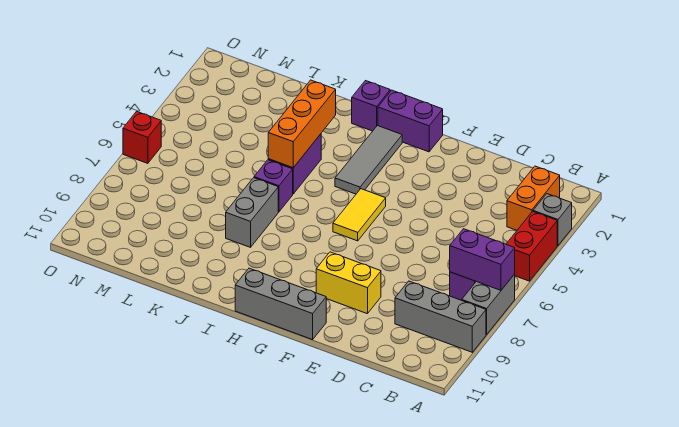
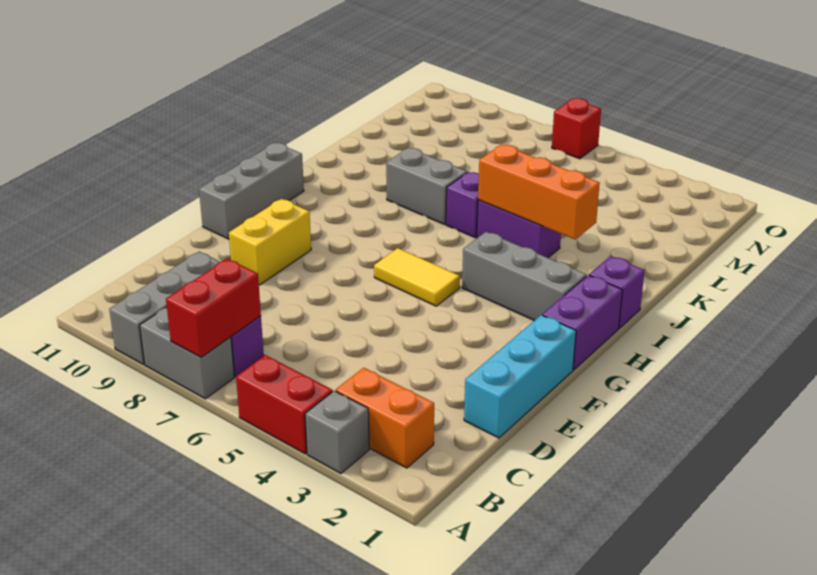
purple 1x2 brick [450,229,515,290] -> red 1x2 brick [166,259,261,357]
none -> cyan 1x3 brick [464,315,576,438]
grey 1x3 tile [335,126,402,194] -> grey 1x3 brick [462,232,587,321]

